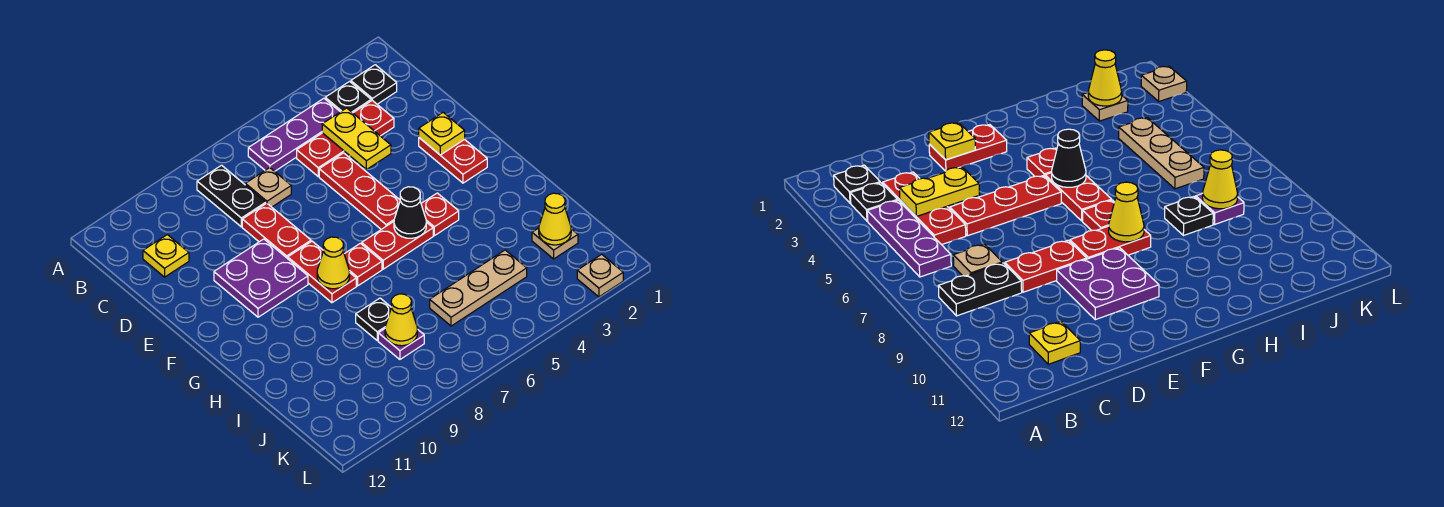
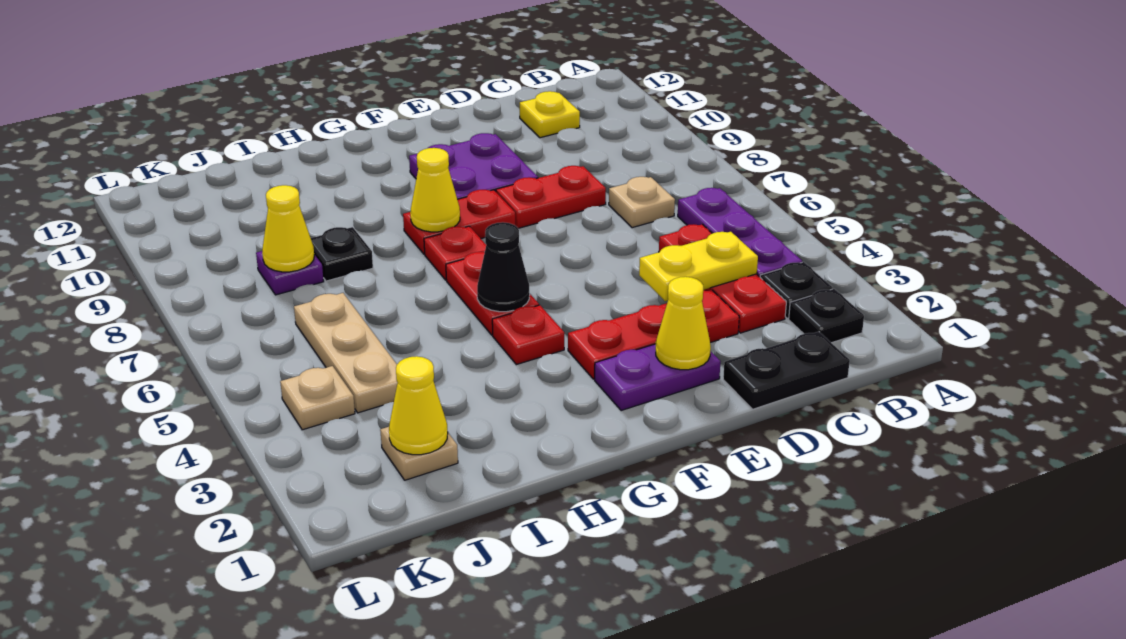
black 1x2 plate [197,165,266,227] -> black 1x2 plate moved to [723,332,850,409]
red 1x3 plate [319,153,400,229] -> red 1x3 plate moved to [568,290,739,379]
red 1x2 plate [419,138,487,183] -> purple 1x2 plate [595,344,721,411]
yellow 1x1 plate [419,113,465,155] -> yellow 1x1 cone [656,277,711,370]
tan 1x1 plate [577,254,623,297] -> tan 1x1 plate moved to [280,366,355,430]

